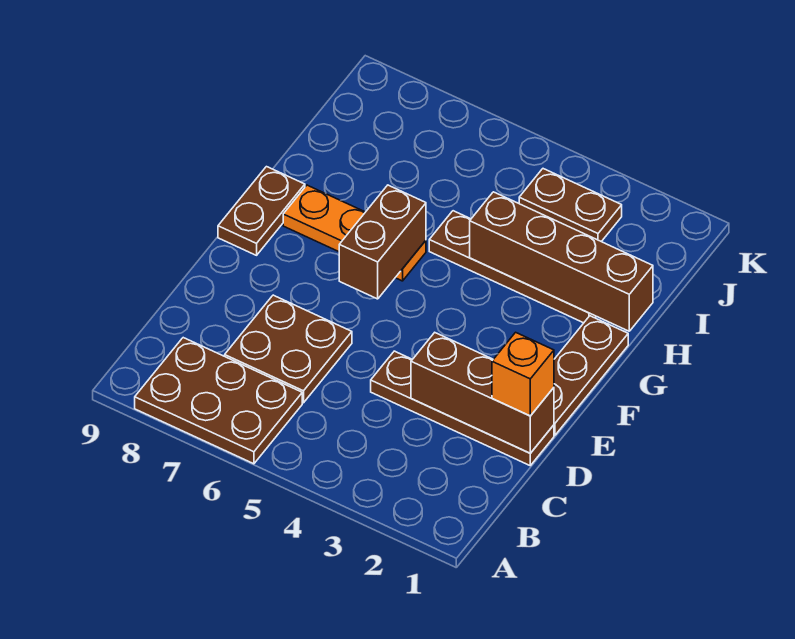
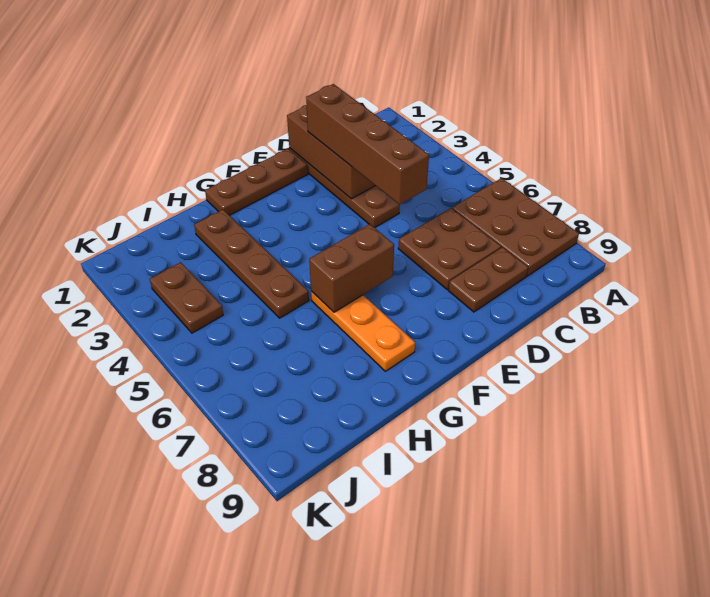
orange 1x1 brick [492,332,554,416] -> none
brown 1x2 plate [218,167,305,255] -> brown 1x2 plate moved to [448,247,528,312]
brown 1x4 brick [470,192,653,331] -> brown 1x4 brick moved to [306,84,429,205]

